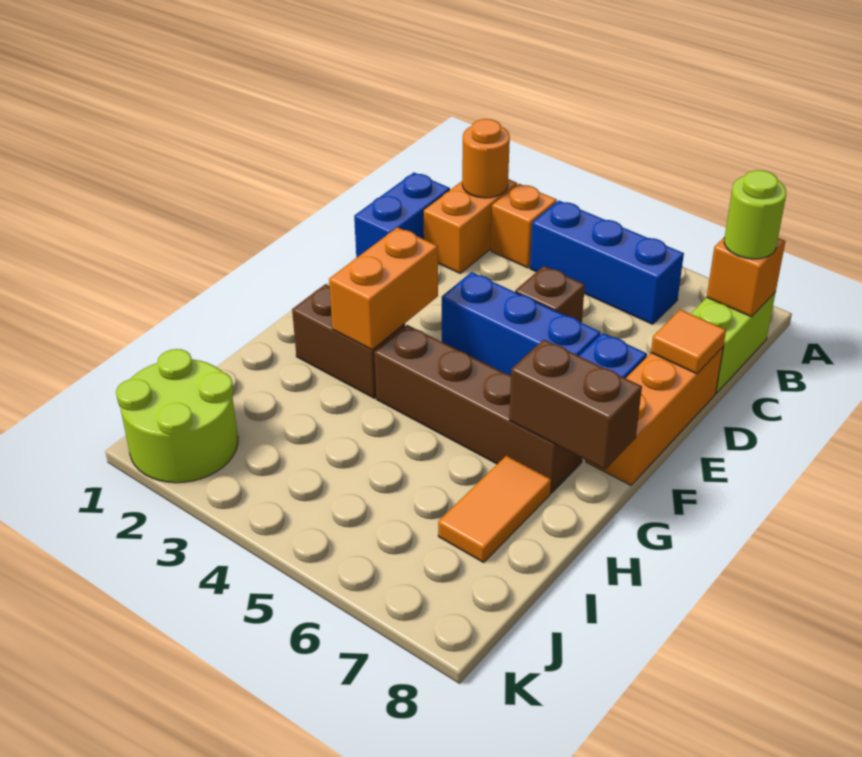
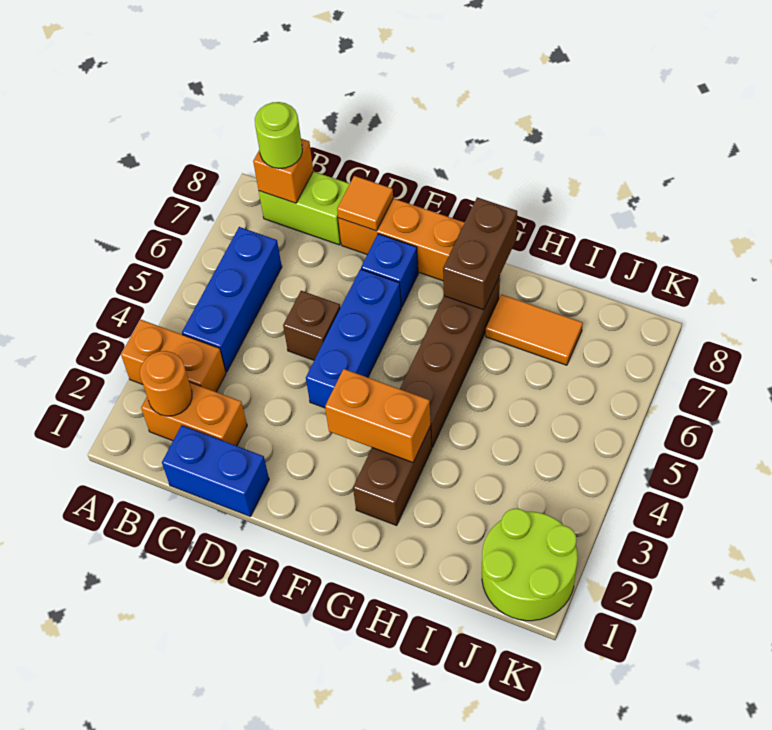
orange 1x1 brick [491,184,557,268] -> orange 1x2 brick [121,320,226,392]

